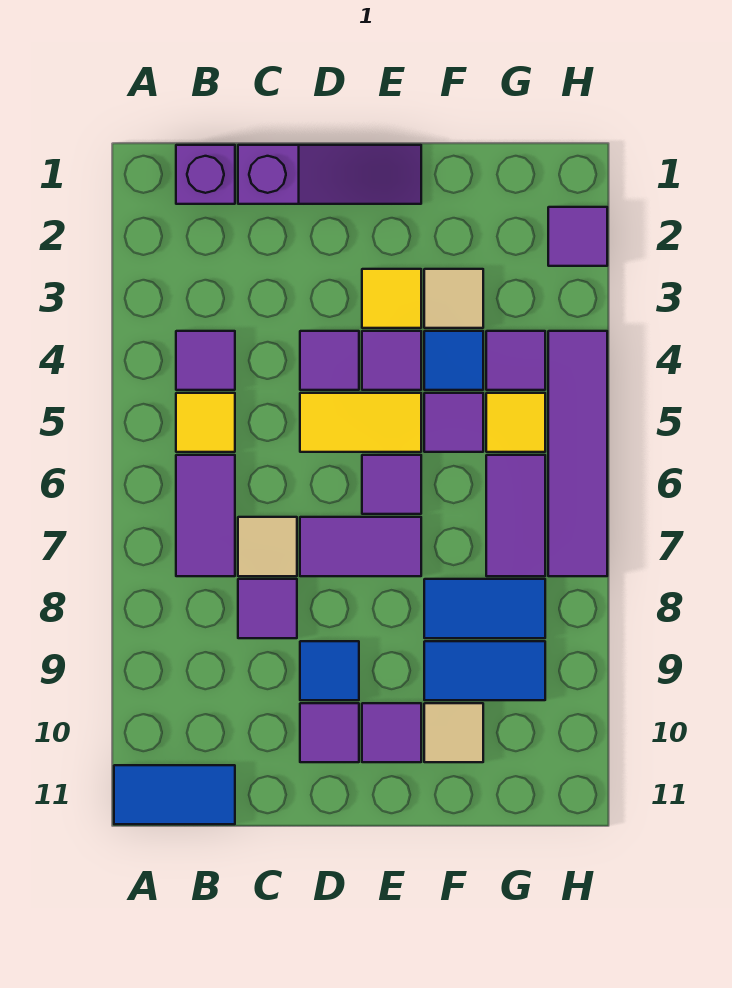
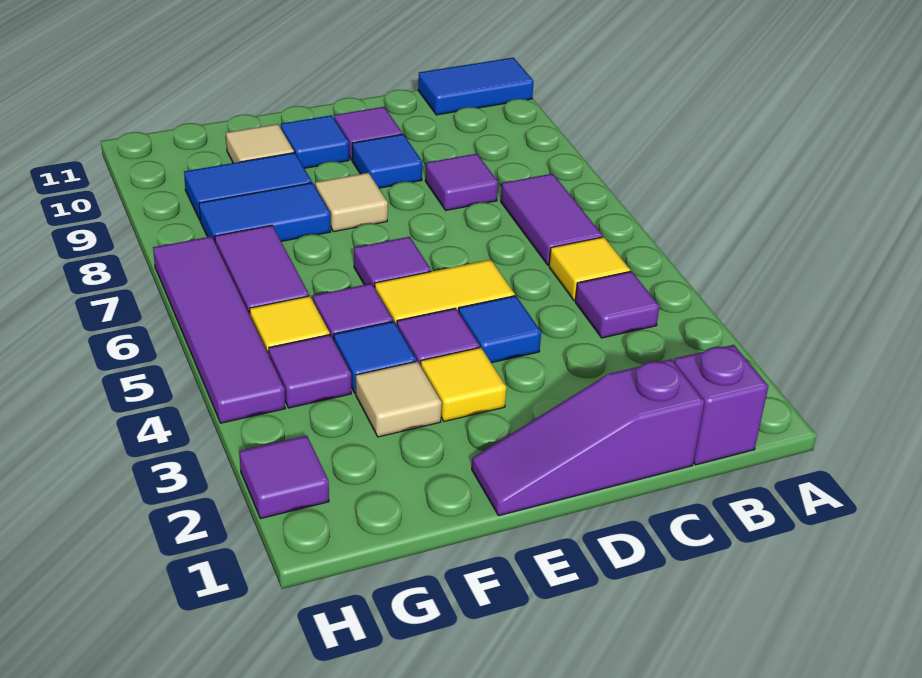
tan 1x1 tile [238,517,297,576] -> tan 1x1 tile moved to [315,173,388,232]
purple 1x1 tile [300,331,359,390] -> blue 1x1 tile [459,296,541,363]
purple 1x2 tile [300,517,421,576] -> none
purple 1x1 tile [362,703,421,762] -> blue 1x1 tile [281,115,349,168]

